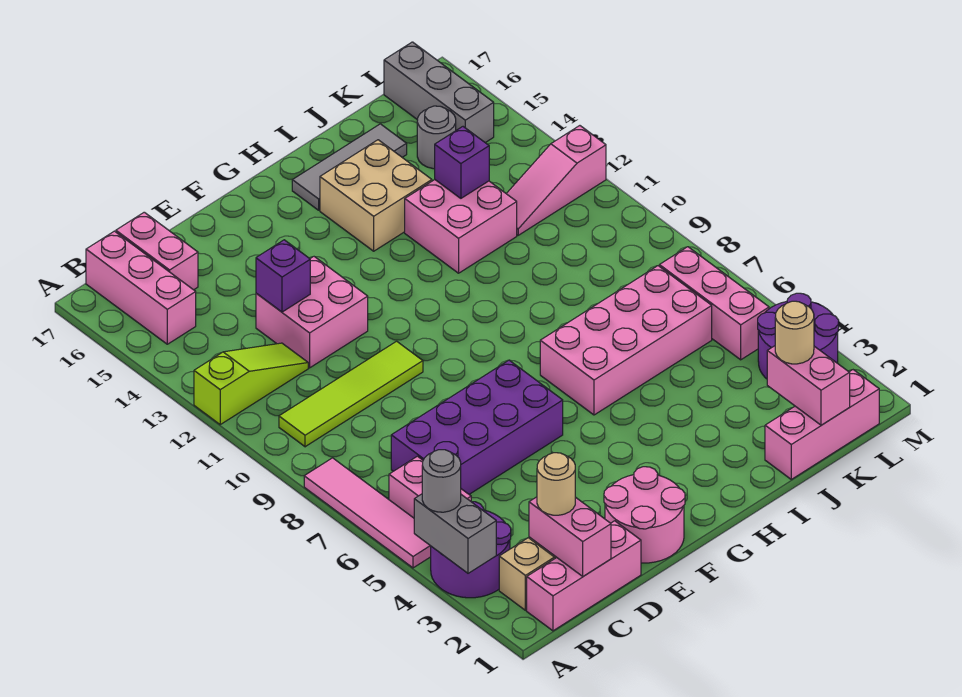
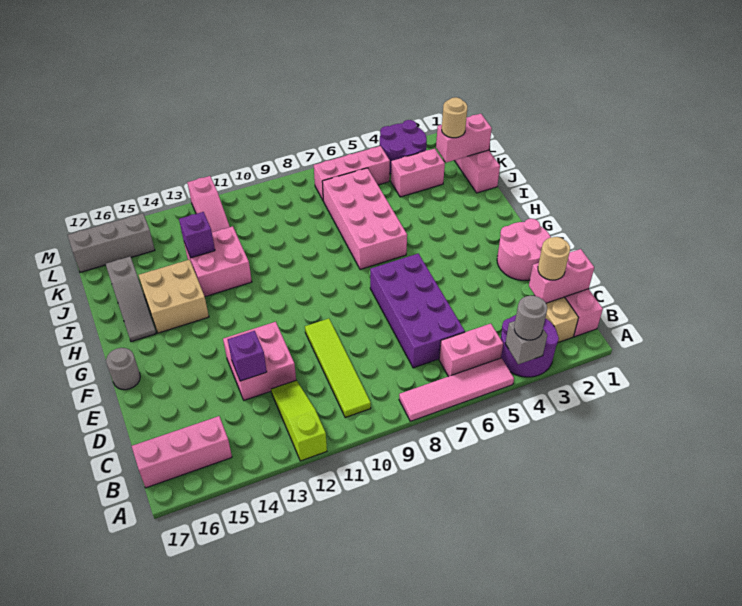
grey 1x2 brick [414,494,496,573] -> grey 1x1 brick [505,321,547,364]
pink 1x2 brick [116,212,198,290] -> pink 1x2 brick moved to [391,149,445,197]
grey 1x3 tile [292,124,407,210] -> grey 1x3 slope [106,257,156,342]
grey 1x1 round brick [417,106,456,169] -> grey 1x1 round brick moved to [106,348,140,390]

